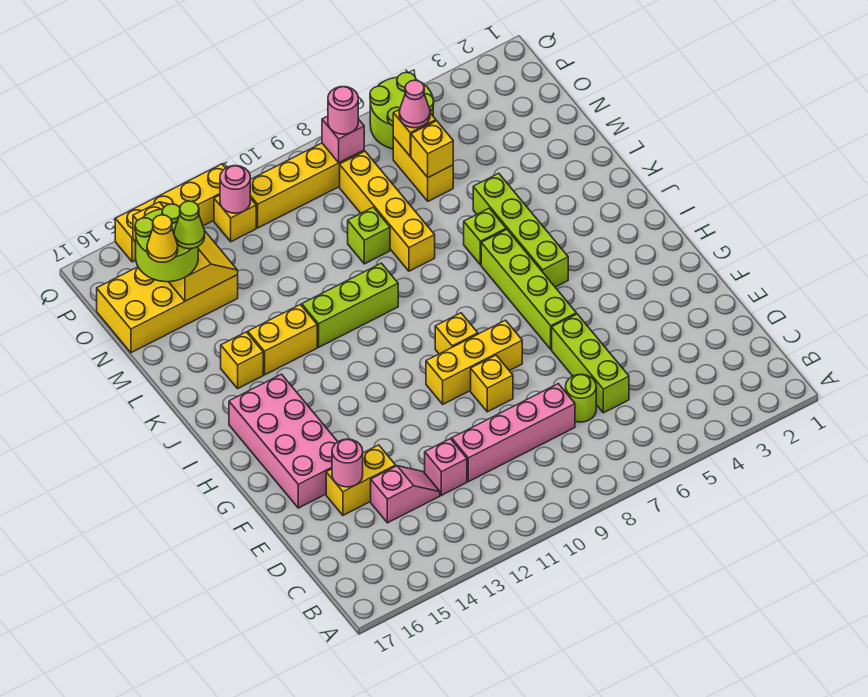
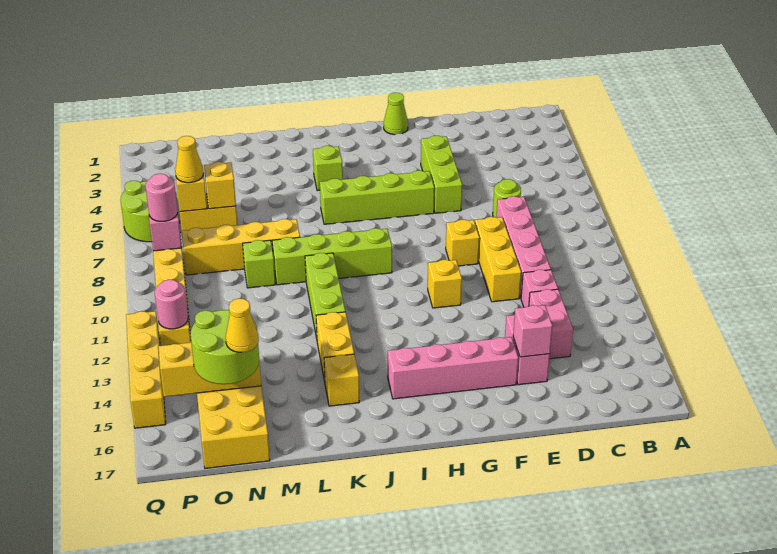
lime 1x3 brick [552,314,629,413] -> lime 1x3 brick turned to [421,136,462,213]
pink 1x2 slope [371,466,440,523] -> pink 1x2 brick [529,289,573,359]
yellow 1x2 brick [326,445,396,515] -> pink 1x2 brick [505,315,550,385]
pink 1x1 round brick [332,439,363,487] -> pink 1x1 brick [513,305,552,357]
pink 2x4 brick [229,374,338,508] -> pink 1x4 brick [388,337,518,399]
yellow 1x3 brick [426,320,522,404] -> yellow 1x3 brick moved to [475,217,521,302]
yellow 1x1 brick [435,313,478,354] -> yellow 1x1 brick moved to [428,260,462,308]
lime 1x4 brick [473,173,568,287] -> lime 1x4 brick moved to [272,228,392,285]
lime 1x1 brick [464,208,506,265] -> lime 1x1 brick moved to [313,146,343,191]
lime 1x1 cone [174,201,205,249] -> lime 1x1 cone moved to [384,93,408,135]
pink 1x1 cone [399,80,430,128] -> yellow 1x1 cone [175,136,204,183]

